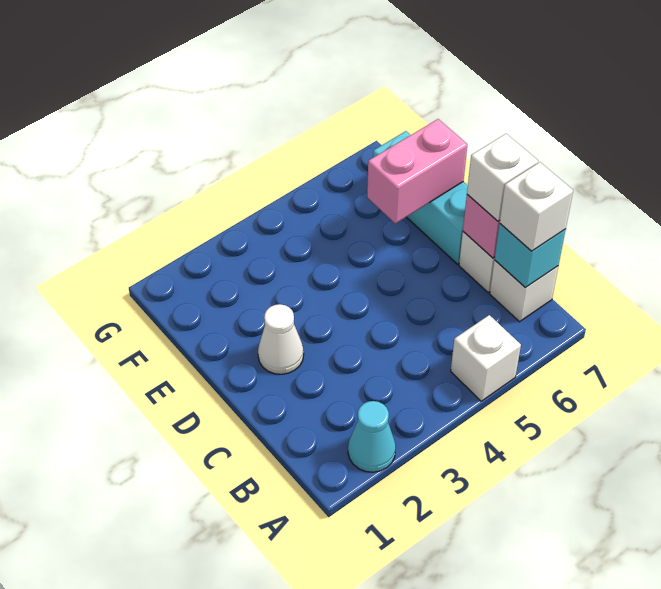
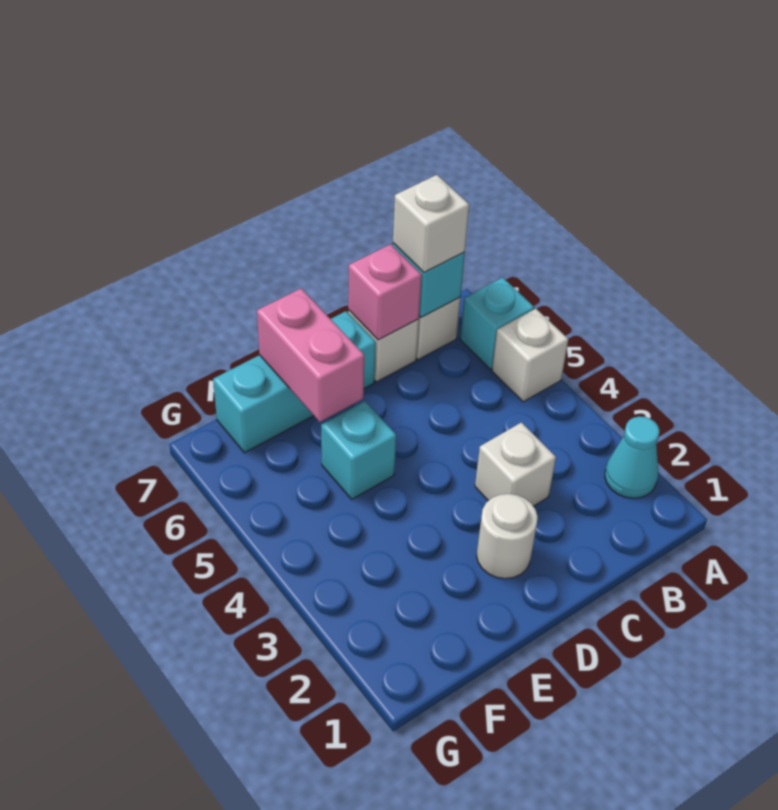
none -> cyan 1x1 brick [460,278,534,369]
white 1x1 brick [467,134,538,221] -> white 1x1 brick moved to [475,422,556,506]
white 1x1 cone [258,304,304,374] -> white 1x1 round brick [477,494,538,579]
none -> cyan 1x1 brick [321,401,396,499]

